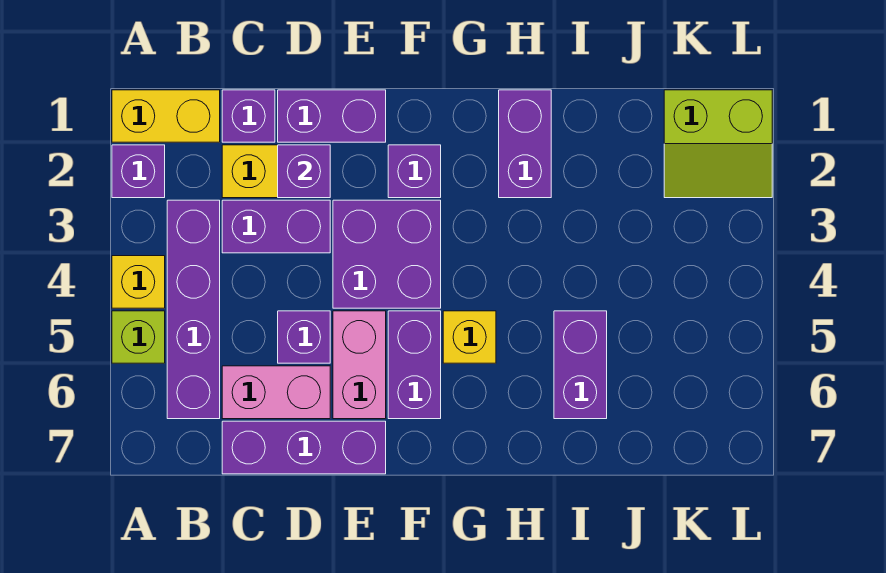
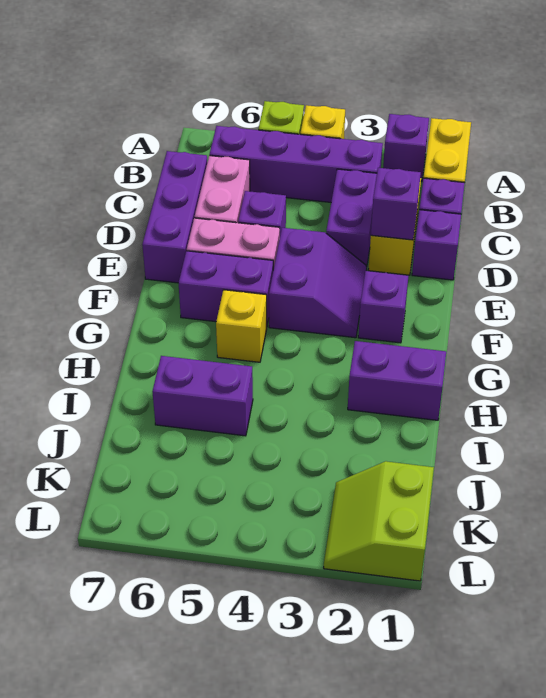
purple 1x2 brick [278,90,386,142] -> purple 1x1 brick [412,210,461,280]
purple 2x2 brick [333,200,441,308] -> purple 2x2 slope [269,228,366,338]

